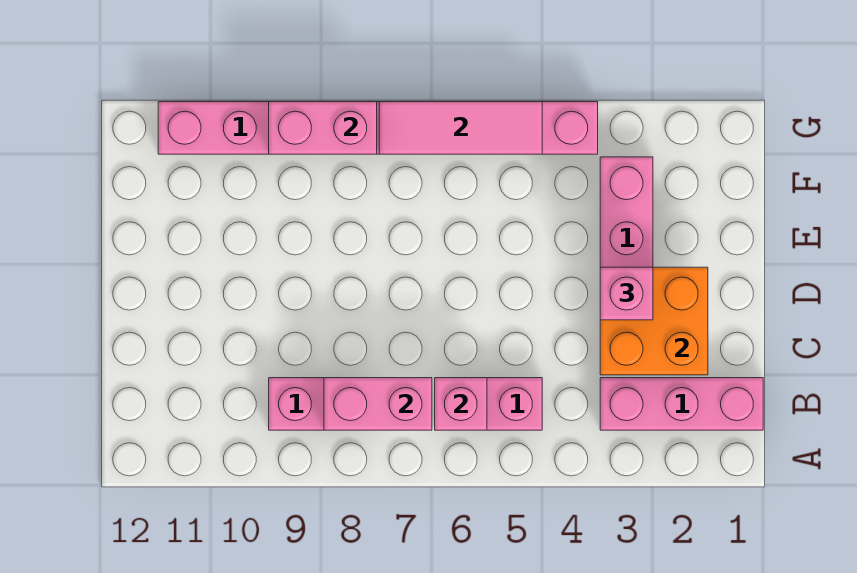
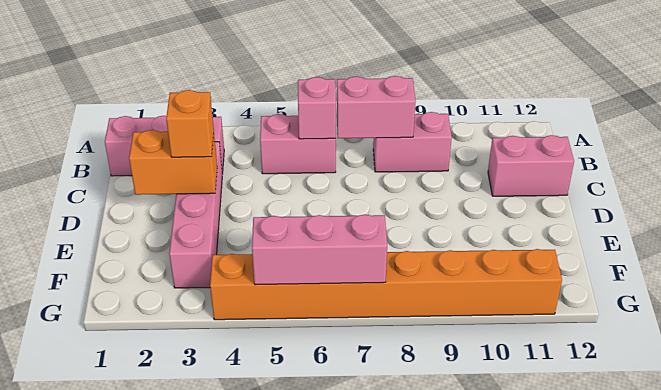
orange 2x2 brick [600,267,708,375] -> orange 1x2 brick [129,130,217,195]
pink 1x1 brick [600,267,653,320] -> orange 1x1 brick [166,90,214,157]
pink 1x8 brick [158,102,598,154] -> orange 1x8 brick [210,249,562,320]
pink 1x3 tile [379,102,542,154] -> pink 1x3 brick [252,214,387,285]
pink 1x2 brick [269,102,377,154] -> pink 1x2 brick moved to [488,135,574,196]

